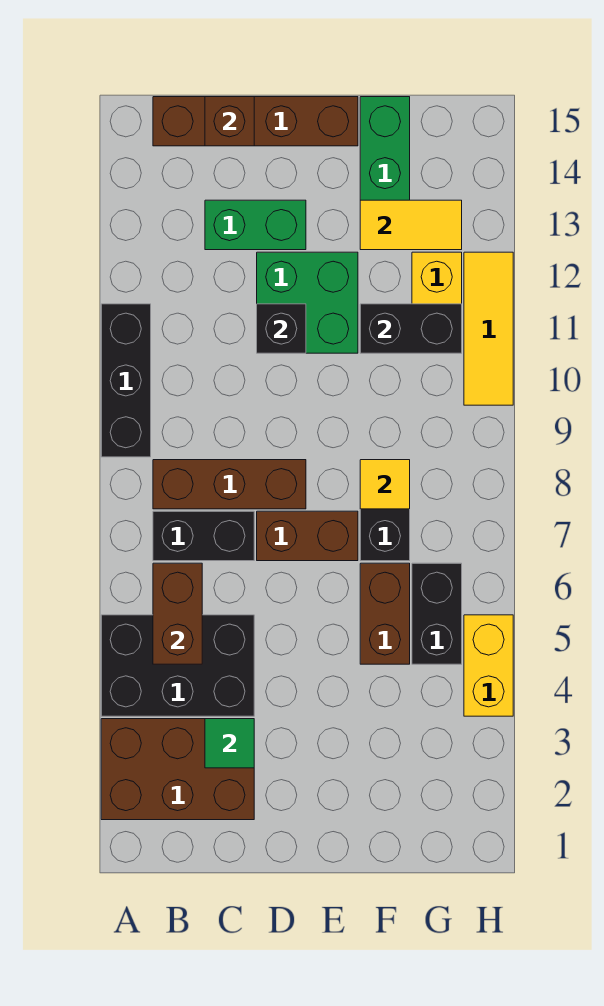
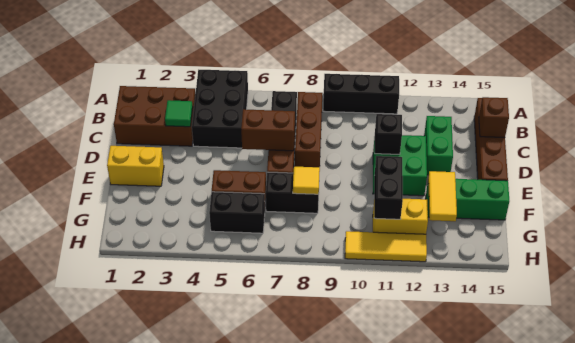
brown 2x3 brick [101,719,254,820] -> brown 2x3 brick turned to [114,86,195,146]
brown 1x2 brick [153,563,202,664] -> brown 1x2 brick moved to [241,109,295,151]
yellow 1x2 brick [464,615,513,716] -> yellow 1x2 brick moved to [107,146,164,186]

